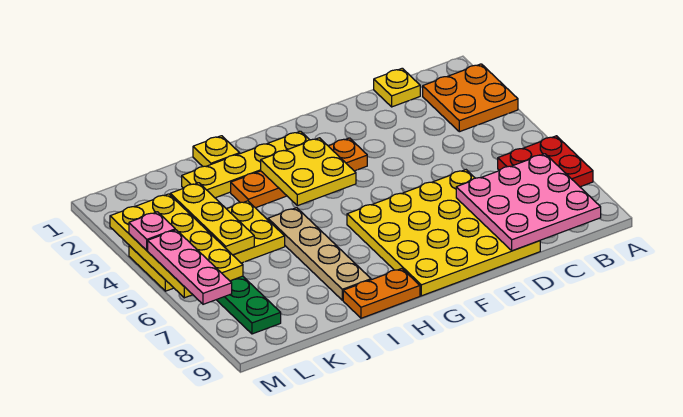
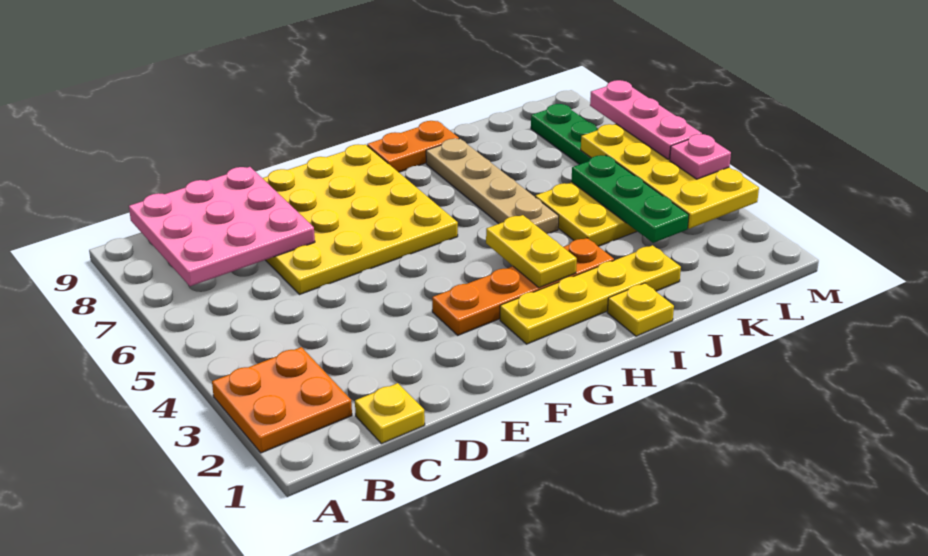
red 2x2 plate [498,136,593,187] -> none
yellow 2x2 plate [261,138,356,206] -> yellow 1x2 plate [486,215,577,288]
yellow 1x3 plate [170,183,254,255] -> green 1x3 plate [571,155,689,243]

